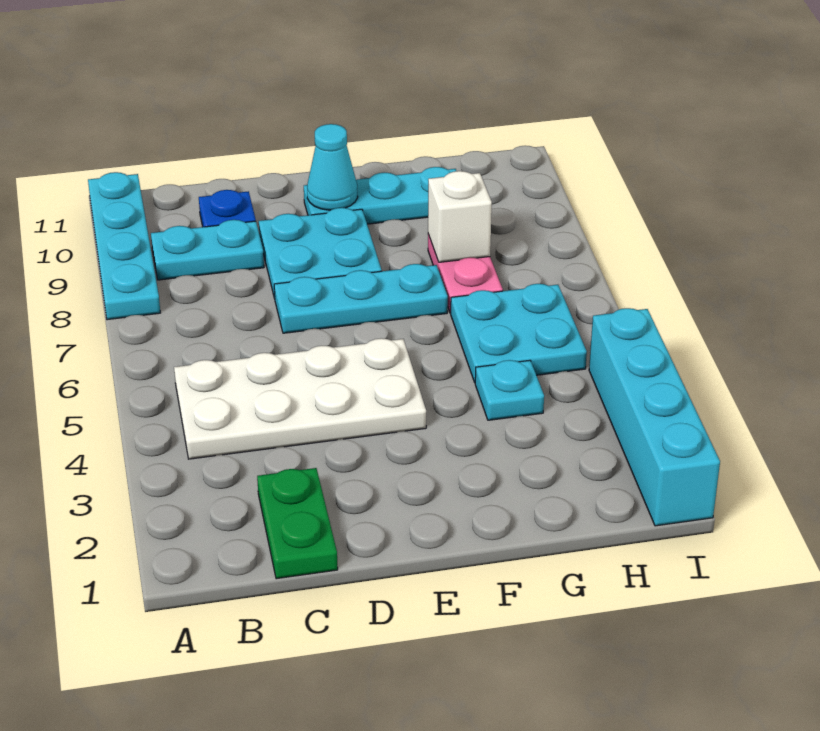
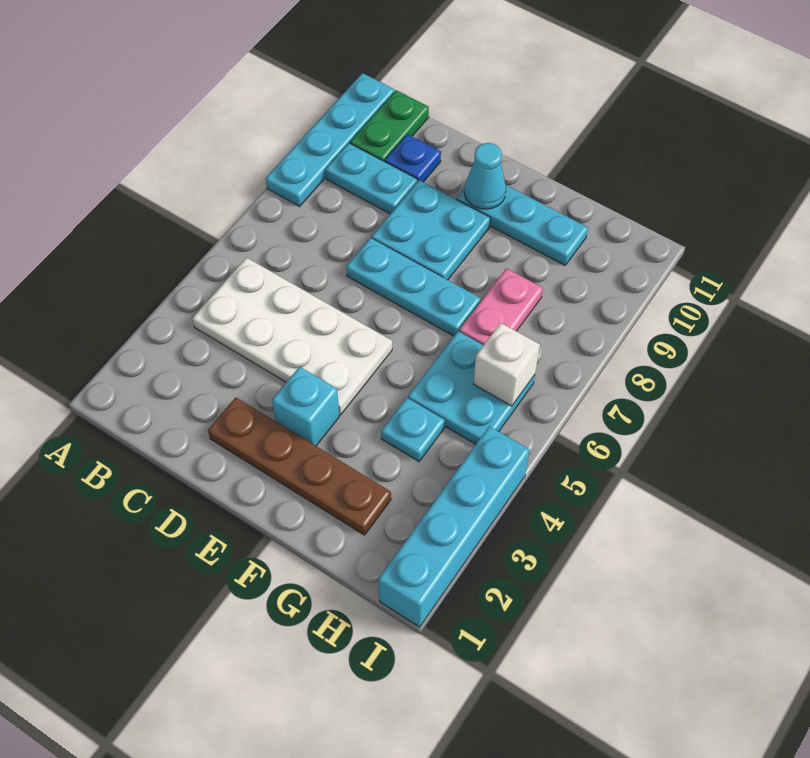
green 1x2 plate [257,468,338,579] -> green 1x2 plate moved to [350,90,429,162]
none -> brown 1x4 plate [208,397,391,535]
none -> cyan 1x1 brick [272,367,339,446]
white 1x1 brick [428,171,492,262] -> white 1x1 brick moved to [474,323,540,406]

